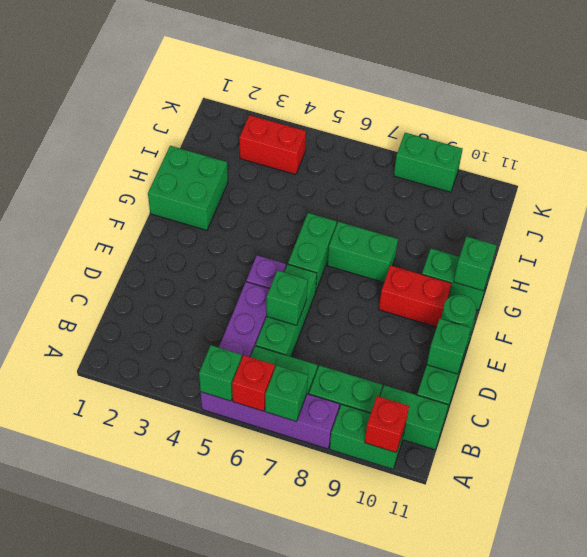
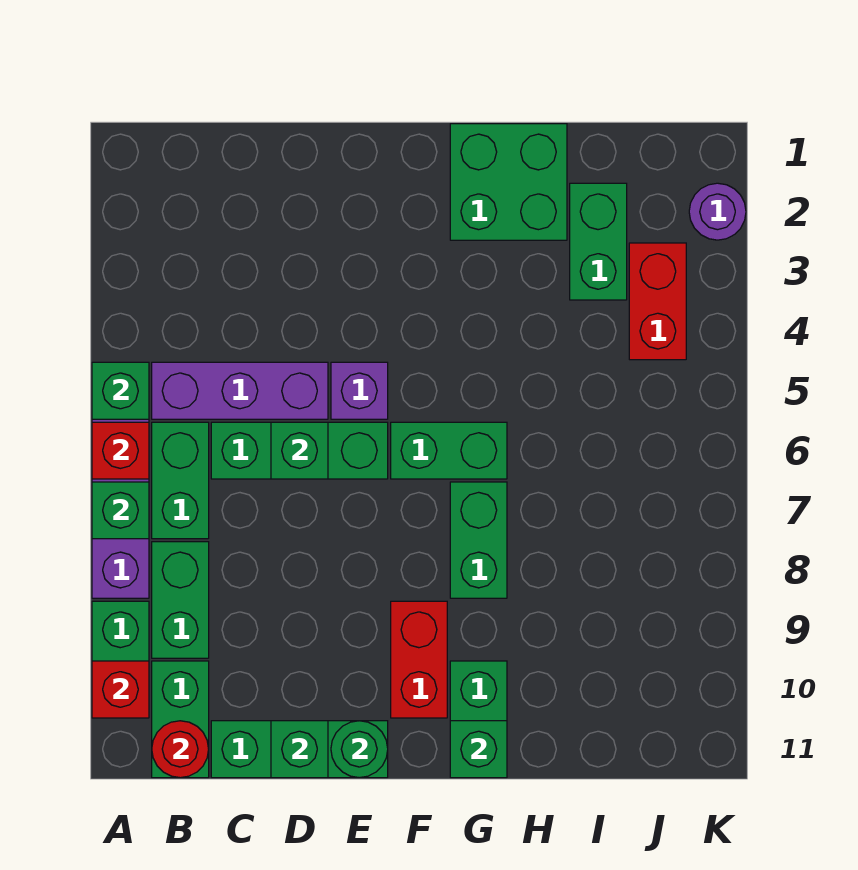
none -> red 1x1 round brick [152,721,209,778]
none -> purple 1x1 round brick [689,183,746,240]
green 1x2 brick [394,133,463,192] -> green 1x2 brick moved to [570,183,627,300]

